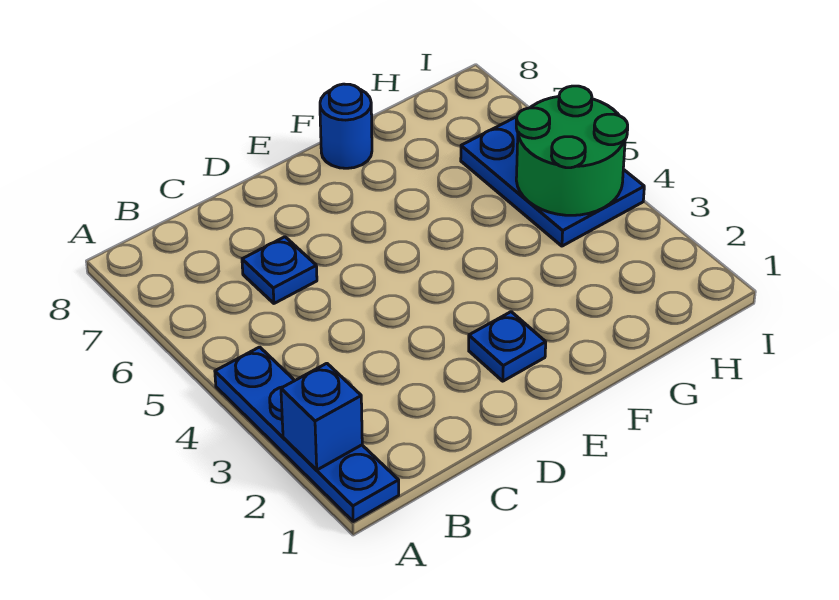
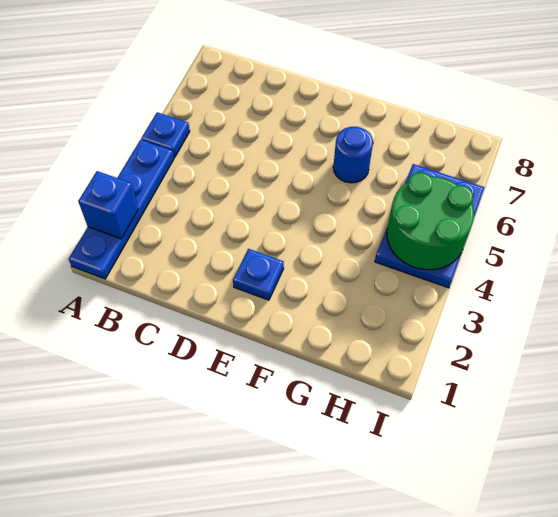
blue 1x1 plate [242,237,317,303] -> blue 1x1 plate moved to [141,112,190,157]
blue 1x1 round brick [320,84,372,168] -> blue 1x1 round brick moved to [333,127,373,183]

